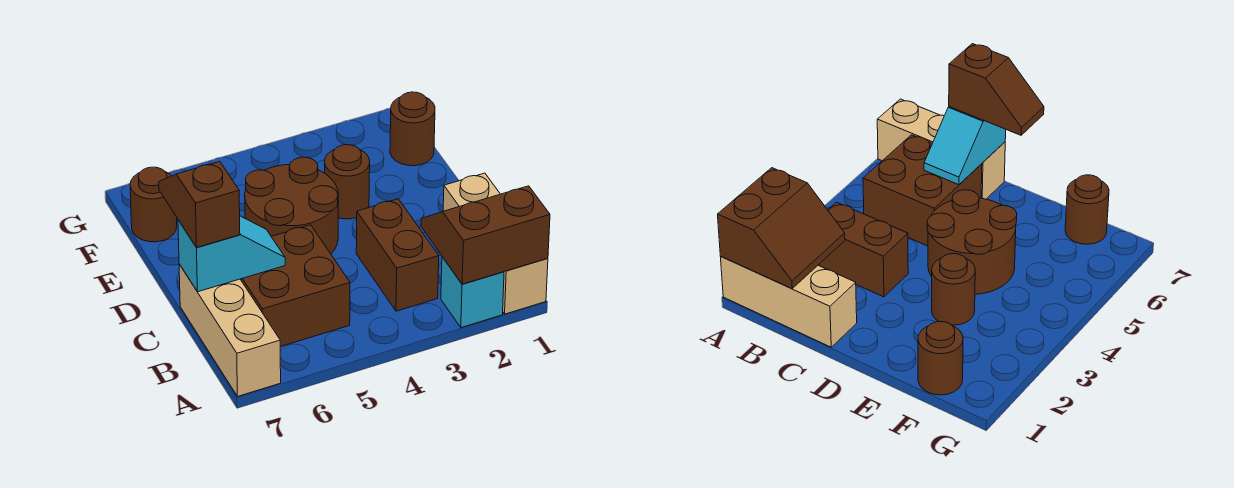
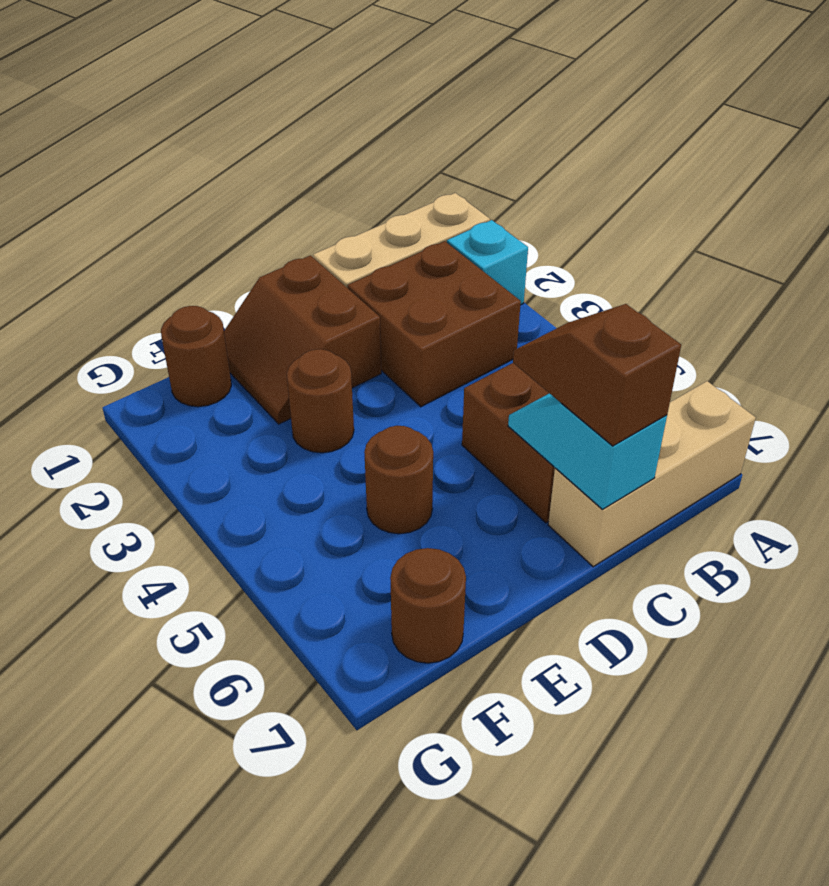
brown 2x2 slope [421,186,550,284] -> brown 2x2 slope moved to [224,255,381,424]
brown 1x2 brick [356,199,439,311] -> brown 2x2 brick [348,241,521,407]
brown 1x2 slope [159,162,240,247] -> brown 1x2 slope turned to [513,304,681,446]
brown 2x2 round brick [245,157,338,254] -> brown 1x1 round brick [364,426,433,534]

